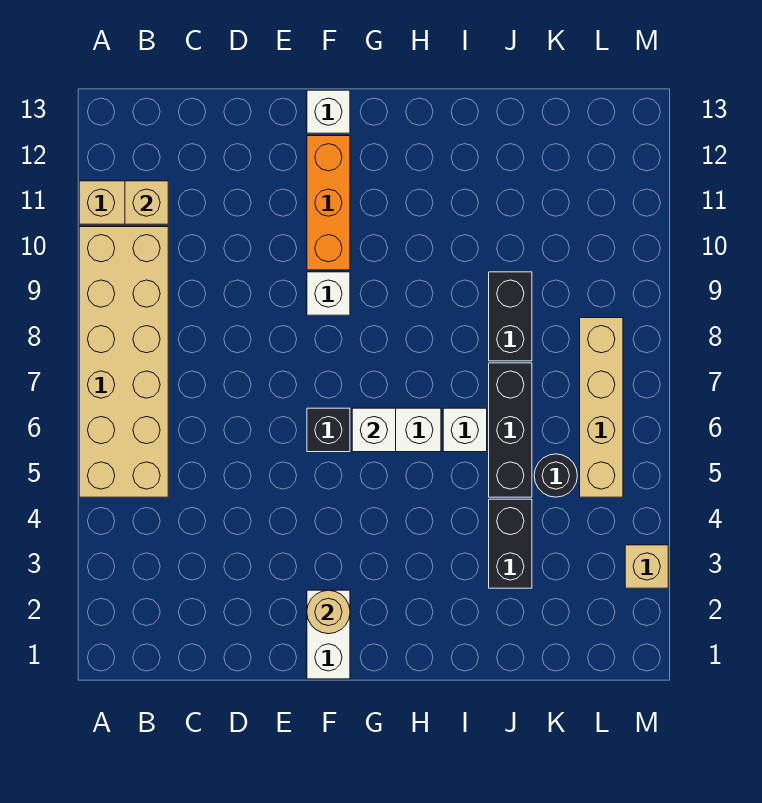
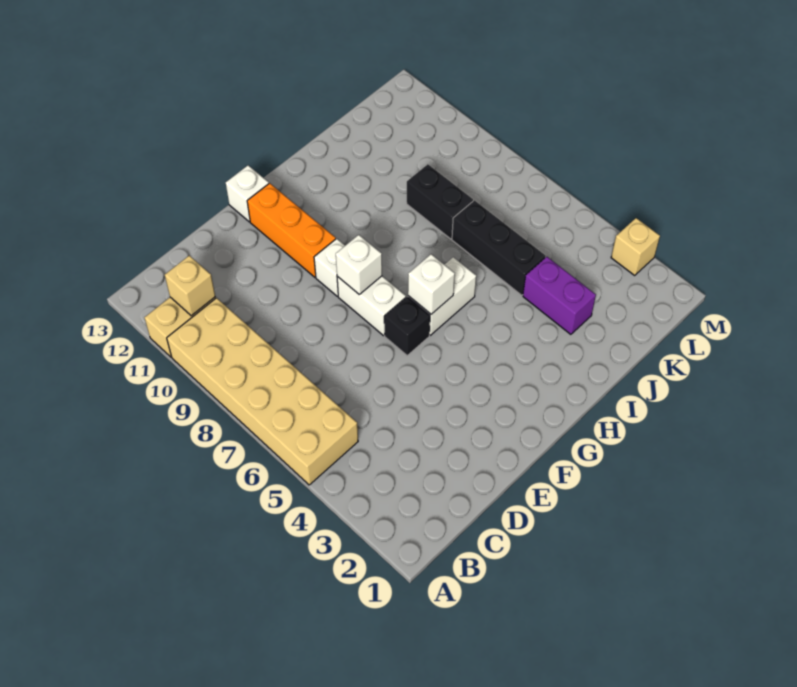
white 1x2 brick [307,590,350,679] -> white 1x2 brick moved to [337,276,406,336]
tan 1x1 round brick [307,590,350,634] -> none
white 1x1 brick [443,408,487,452] -> white 1x1 brick moved to [336,235,382,295]
black 1x2 brick [489,499,532,588] -> purple 1x2 brick [523,257,596,334]
black 1x1 round brick [534,454,577,497] -> none
tan 1x4 brick [580,318,623,497] -> none

